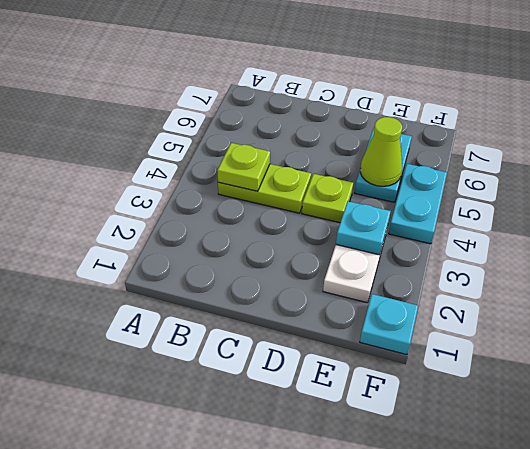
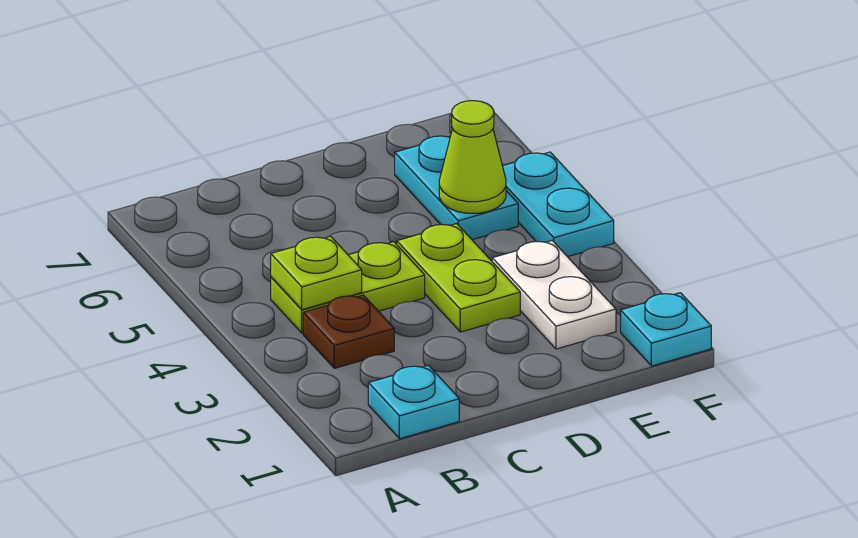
none -> brown 1x1 plate [303,295,394,368]
lime 1x1 plate [302,174,353,223] -> lime 1x2 plate [397,224,520,332]
cyan 1x1 plate [336,201,391,255] -> cyan 1x1 plate moved to [368,365,459,439]

